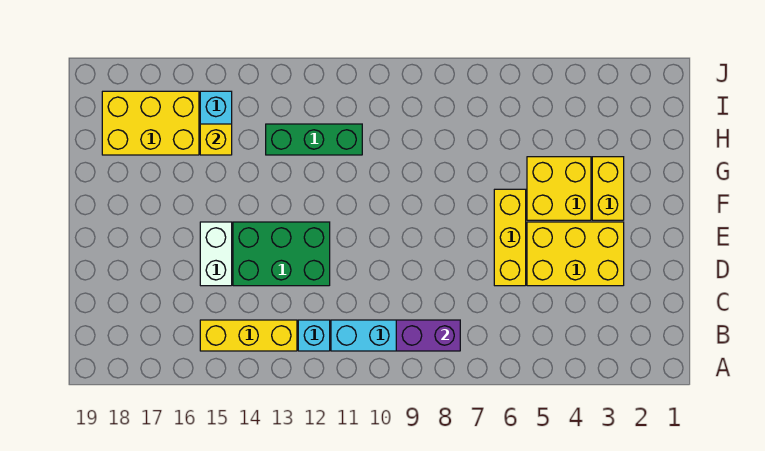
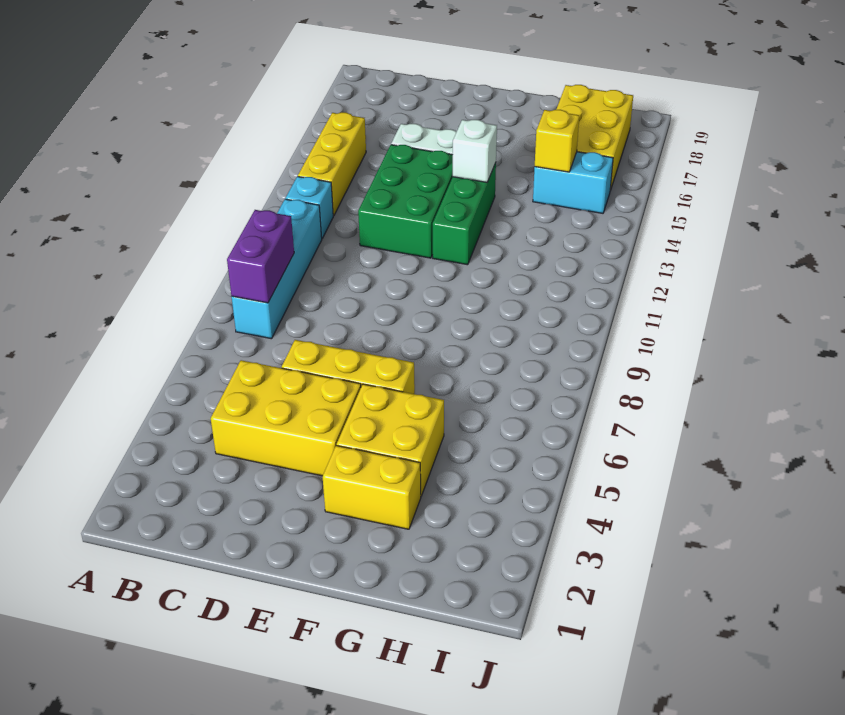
yellow 2x3 brick [527,222,624,286] -> yellow 2x3 brick turned to [211,360,361,476]
none -> white 1x1 brick [453,120,497,182]
green 1x3 brick [266,124,362,155] -> green 1x3 brick moved to [433,163,496,265]

